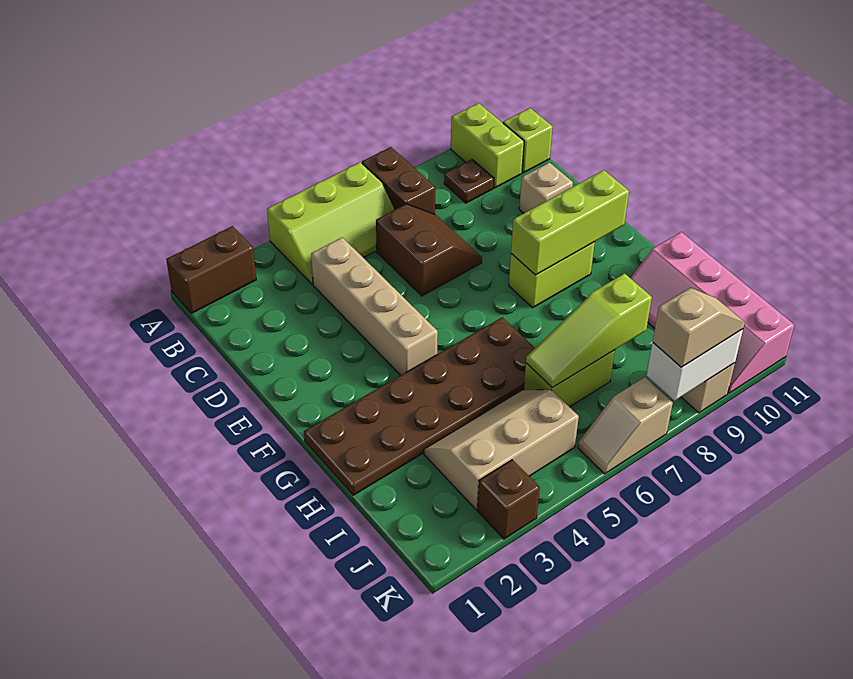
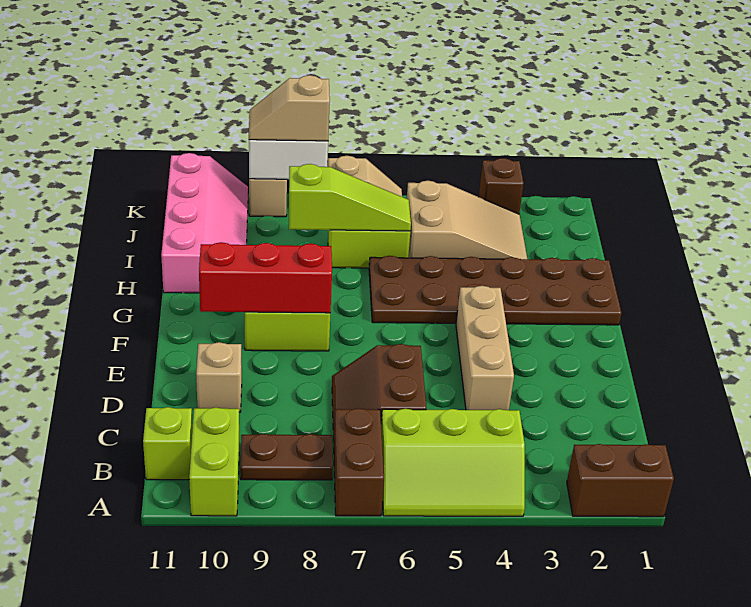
lime 2x3 slope [267,162,395,284] -> lime 2x3 slope turned to [381,409,525,516]
brown 1x1 plate [444,159,494,203] -> brown 1x2 plate [240,434,333,480]
tan 1x4 brick [311,237,438,375] -> tan 1x3 brick [456,286,514,410]
lime 1x3 brick [511,170,629,275] -> red 1x3 brick [199,242,332,313]
tan 2x3 slope [424,390,579,510] -> tan 2x3 slope turned to [407,181,527,259]

